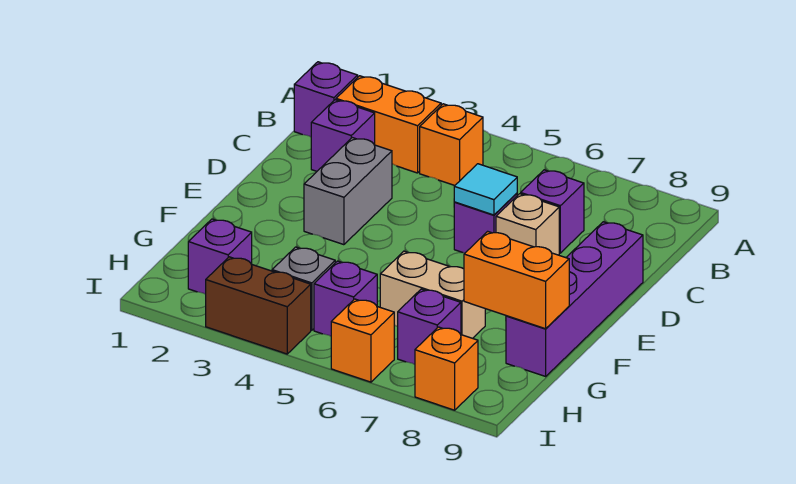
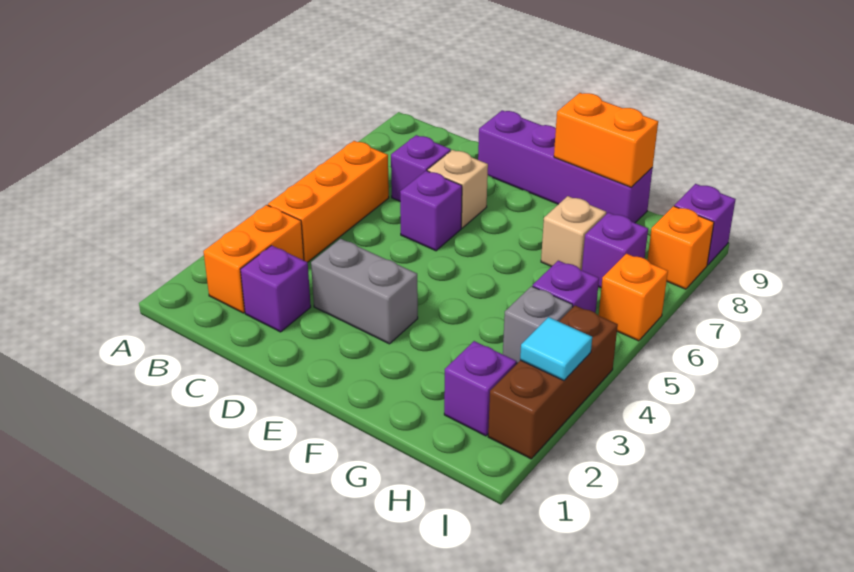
purple 1x1 brick [294,62,358,137] -> purple 1x1 brick moved to [674,184,736,265]
orange 1x1 brick [420,104,483,185] -> orange 1x3 brick [268,141,389,262]
cyan 1x1 tile [454,164,517,215] -> cyan 1x1 tile moved to [520,317,592,381]
tan 1x2 brick [380,251,485,338] -> tan 1x1 brick [541,196,606,270]
orange 1x2 brick [464,231,569,329] -> orange 1x2 brick turned to [554,93,658,187]
brown 1x2 brick [206,257,311,354] -> brown 1x3 brick [488,306,618,459]

